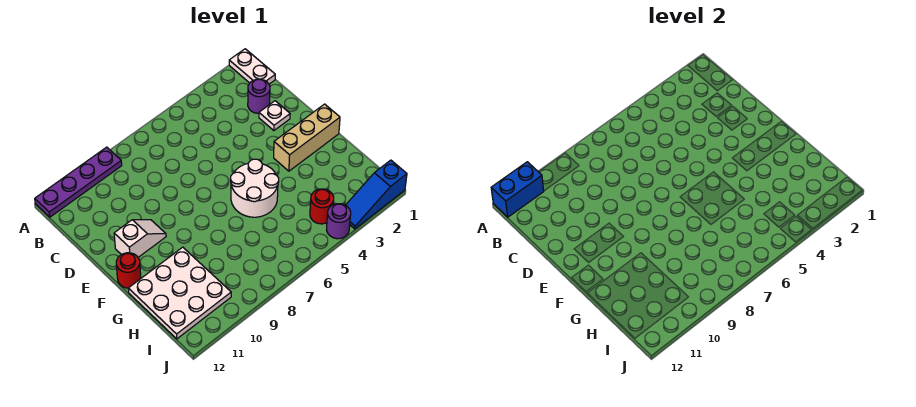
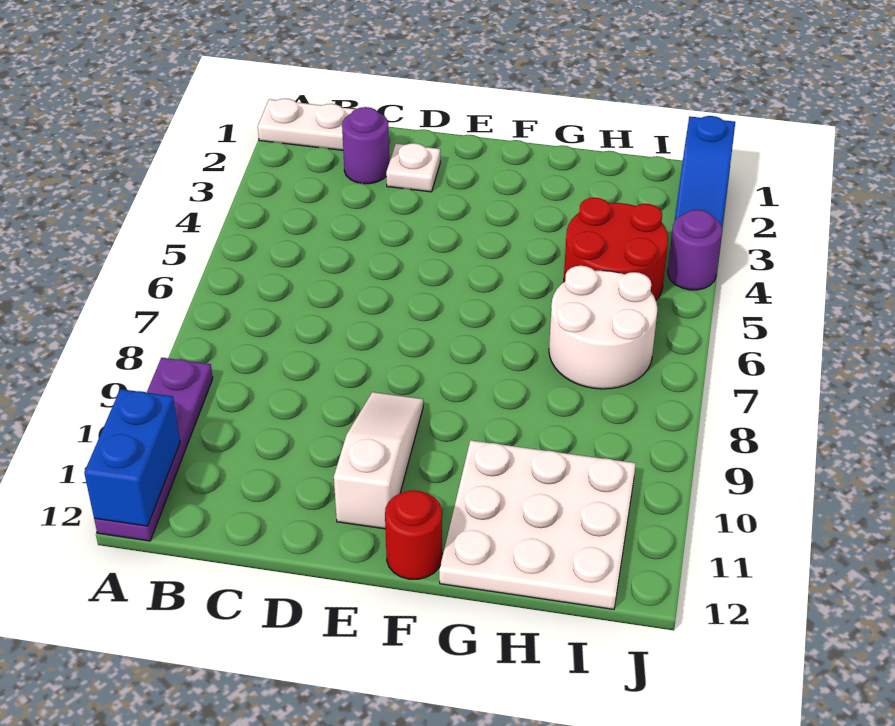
white 1x2 slope [114,220,166,257] -> white 1x3 slope [334,392,423,529]
tan 1x3 brick [274,104,340,171] -> none
white 2x2 round brick [230,159,279,217] -> white 2x2 round brick moved to [549,266,657,389]
red 1x1 round brick [310,189,334,224] -> red 2x2 round brick [564,198,668,300]

